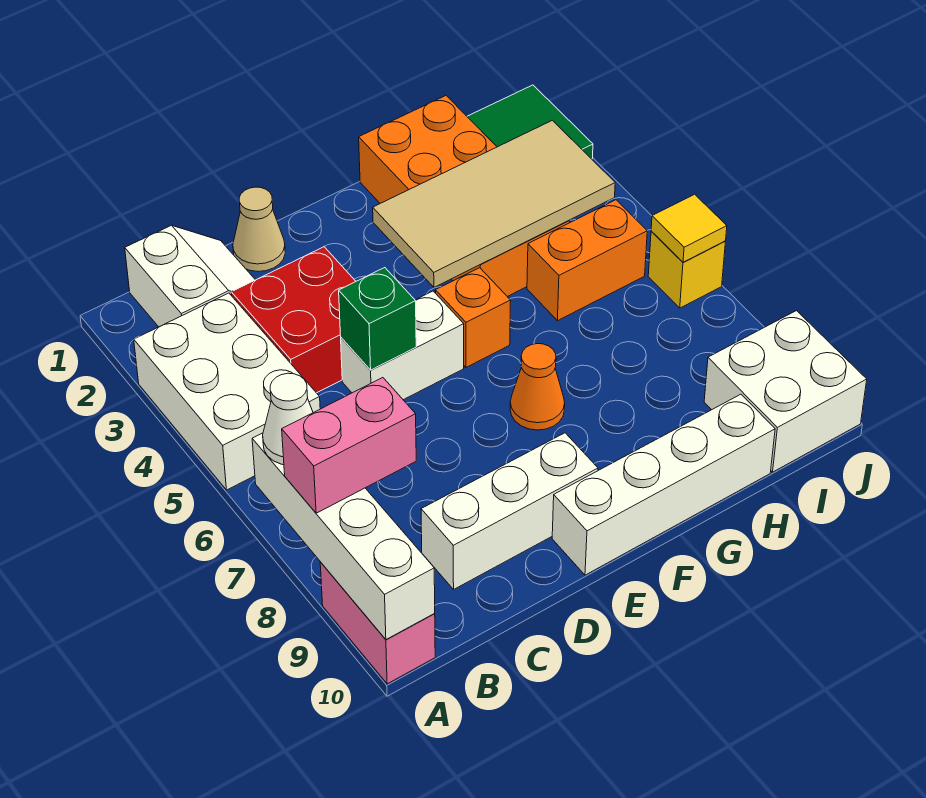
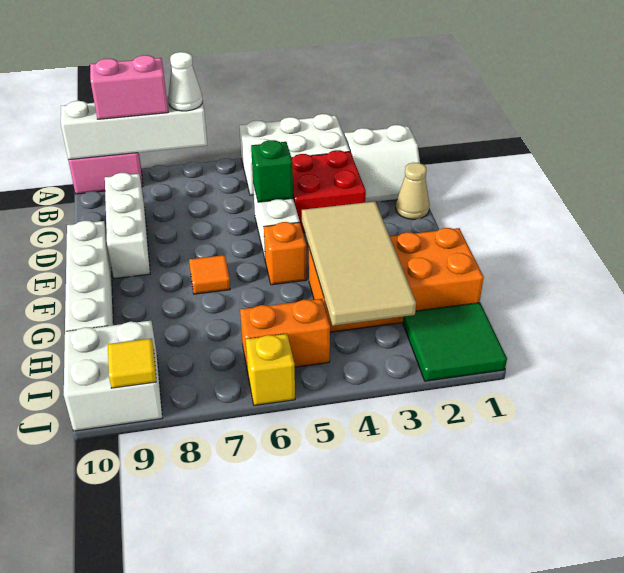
pink 1x2 brick [282,378,416,513] -> pink 1x2 brick turned to [90,55,168,119]
orange 1x1 cone [510,344,565,430] -> orange 1x1 tile [189,255,230,294]
orange 1x2 brick [527,200,647,321] -> orange 1x2 brick turned to [240,299,330,372]
yellow 1x1 tile [651,194,727,262] -> yellow 1x1 tile moved to [108,338,156,388]

